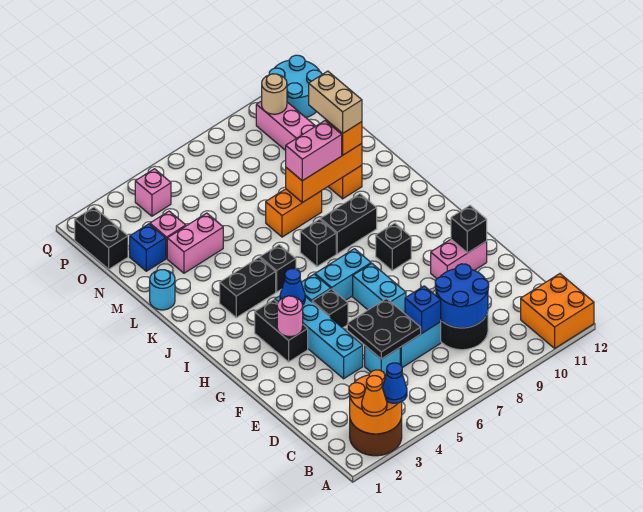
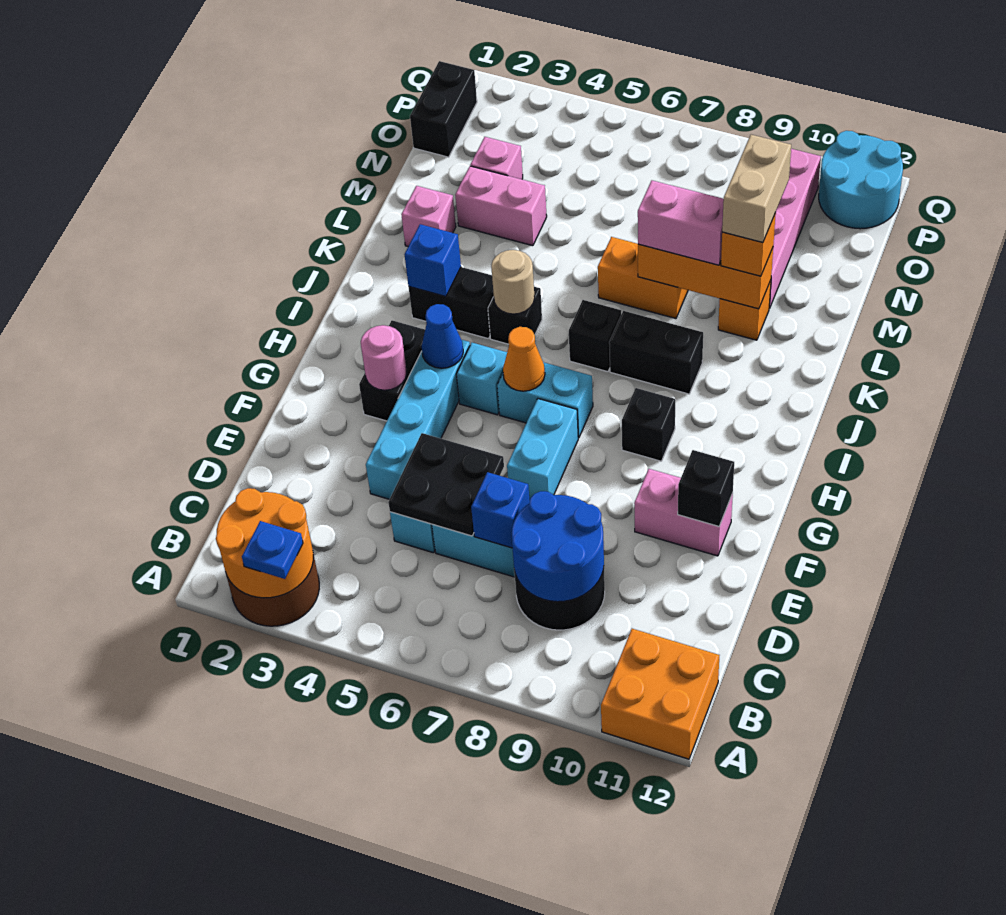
orange 1x1 cone [362,376,387,416] -> orange 1x1 cone moved to [503,327,545,391]
blue 1x1 cone [382,363,407,403] -> blue 1x1 plate [242,521,303,579]
black 1x1 brick [312,289,348,328] -> none
cyan 1x1 round brick [150,270,175,310] -> none
blue 1x1 brick [130,224,166,271] -> blue 1x1 brick moved to [405,224,461,297]
pink 1x1 brick [135,169,171,216] -> pink 1x1 brick moved to [401,186,456,246]
tan 1x1 round brick [262,74,287,114] -> tan 1x1 round brick moved to [491,250,535,314]

